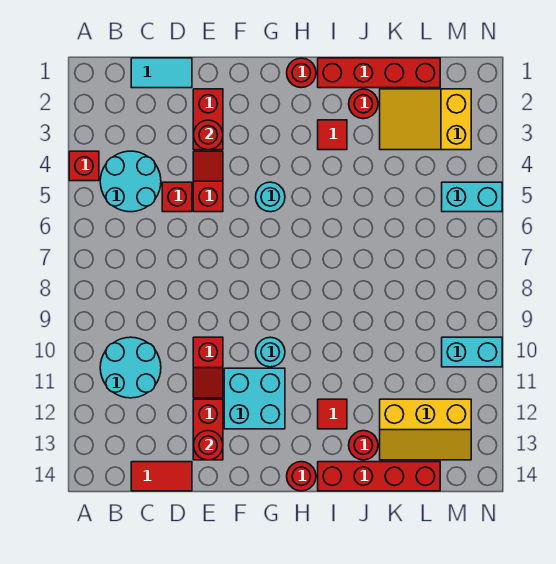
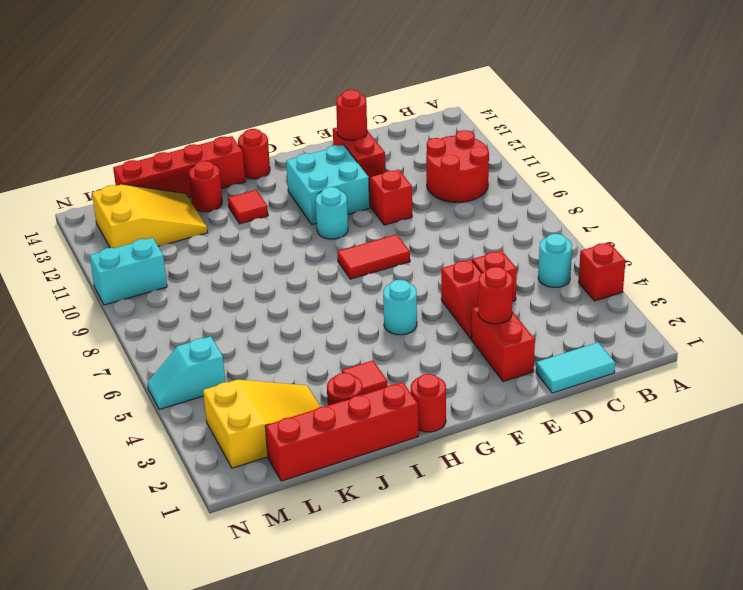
cyan 2x2 round brick [100,151,161,212] -> cyan 1x1 round brick [538,234,572,287]
cyan 2x2 round brick [100,337,161,398] -> red 2x2 round brick [426,130,489,202]
red 1x2 tile [131,462,192,491] -> red 1x2 tile moved to [337,234,410,279]
yellow 2x3 slope [380,399,471,460] -> yellow 2x3 slope turned to [92,184,208,248]
cyan 1x2 brick [442,182,502,212] -> cyan 1x2 slope [147,336,225,410]

